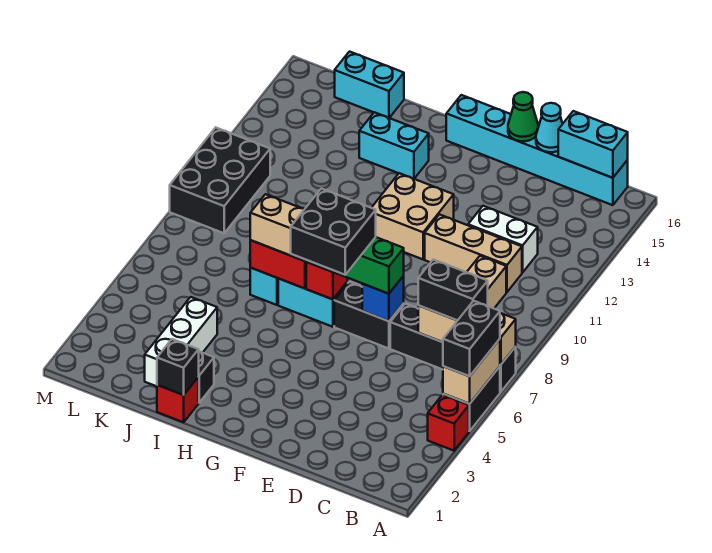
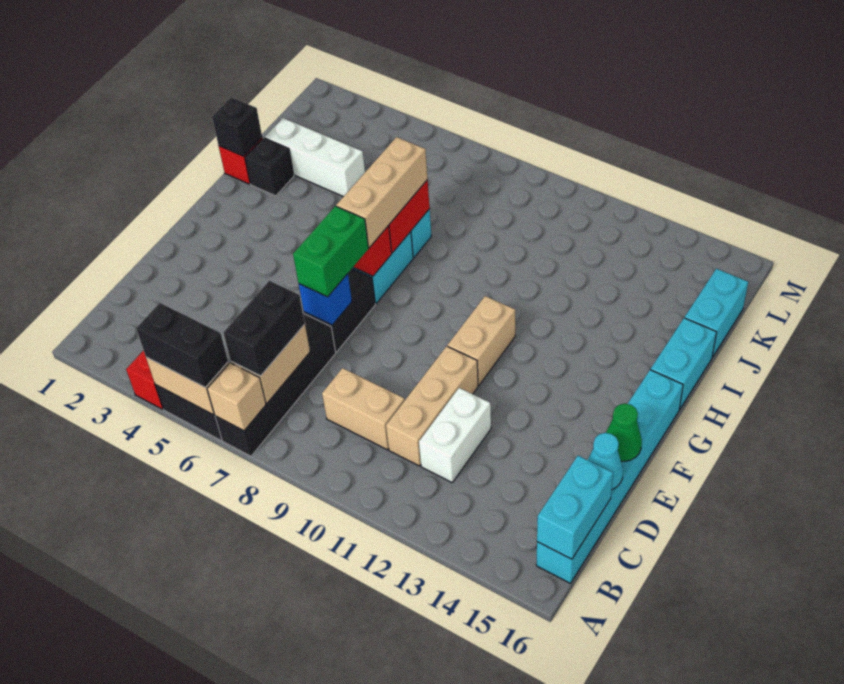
black 2x2 brick [291,188,376,275] -> none
tan 2x2 brick [372,173,454,259] -> tan 1x2 brick [448,296,515,385]
cyan 1x2 brick [359,112,429,179] -> cyan 1x2 brick moved to [651,318,717,409]
black 2x3 brick [170,128,270,233] -> none

